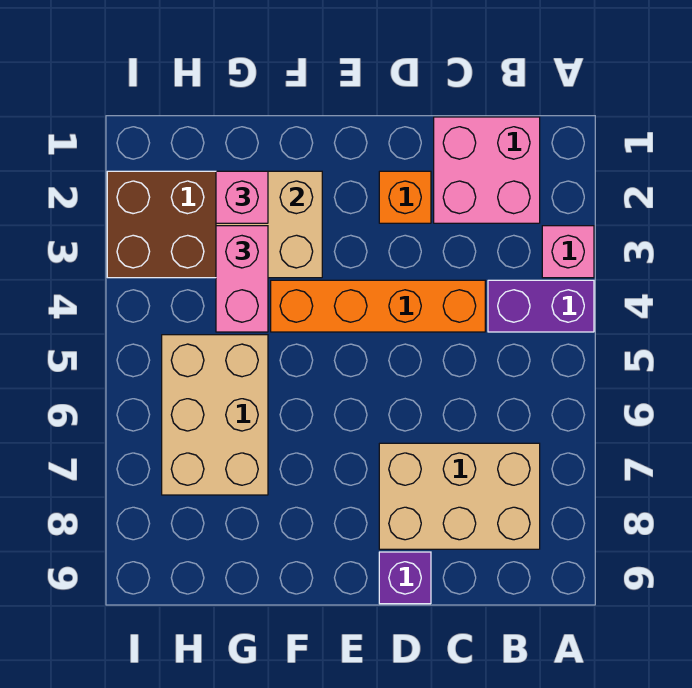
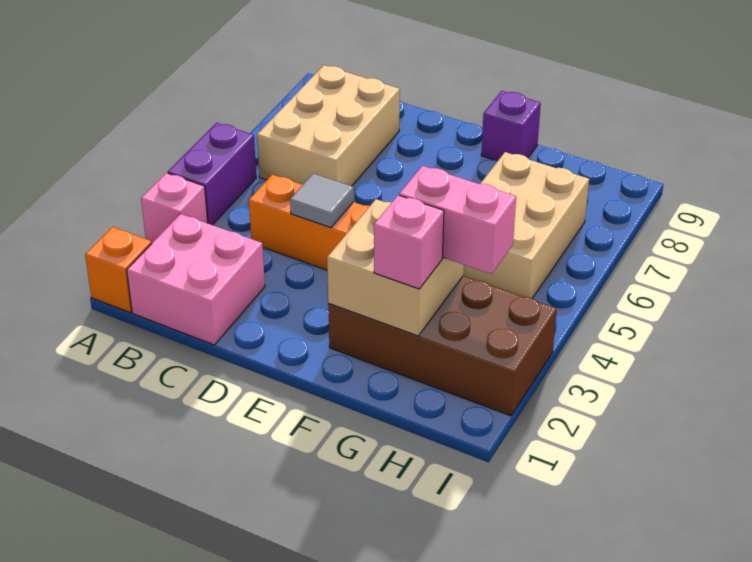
purple 1x2 brick [488,280,594,332] -> purple 1x2 brick turned to [168,123,256,225]
tan 2x3 brick [379,443,540,549] -> tan 2x3 brick turned to [257,65,400,186]
orange 1x1 brick [379,171,431,223] -> orange 1x1 brick moved to [85,227,152,313]
none -> grey 1x1 tile [290,174,354,228]
purple 1x1 brick [379,552,431,604] -> purple 1x1 brick moved to [481,91,541,161]
pink 1x2 brick [216,226,268,332] -> pink 1x2 brick turned to [399,166,516,274]

